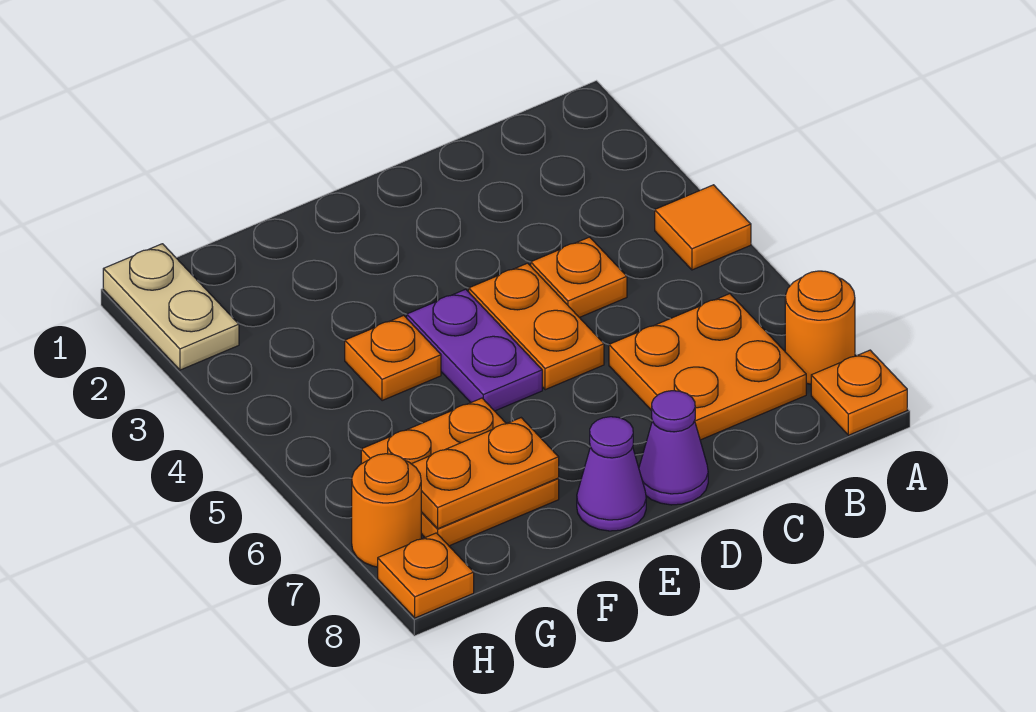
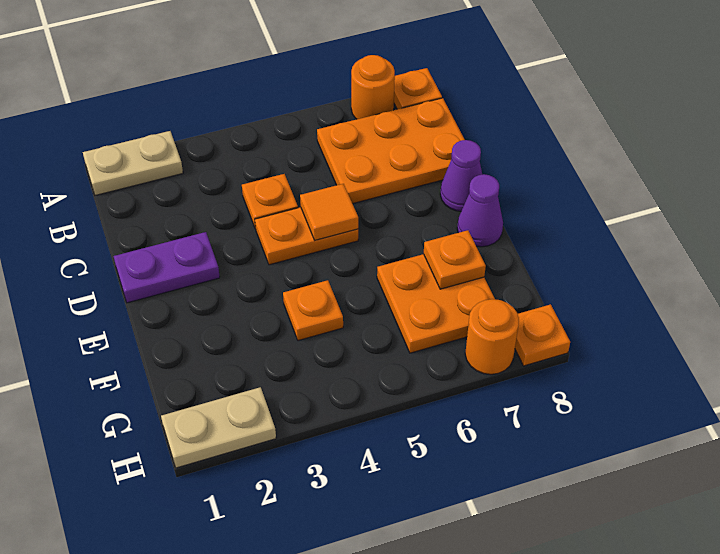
none -> tan 1x2 plate [83,131,183,195]
orange 1x1 tile [655,185,751,270] -> orange 1x1 tile moved to [300,184,358,240]
orange 2x2 plate [609,294,806,440] -> orange 2x3 plate [317,98,465,204]
purple 1x2 plate [407,289,542,411] -> purple 1x2 plate moved to [114,232,220,303]
orange 1x2 plate [412,418,559,529] -> orange 1x1 plate [424,230,486,289]

